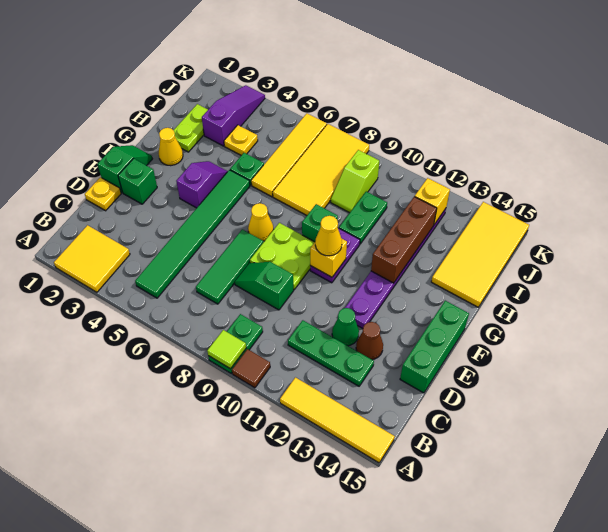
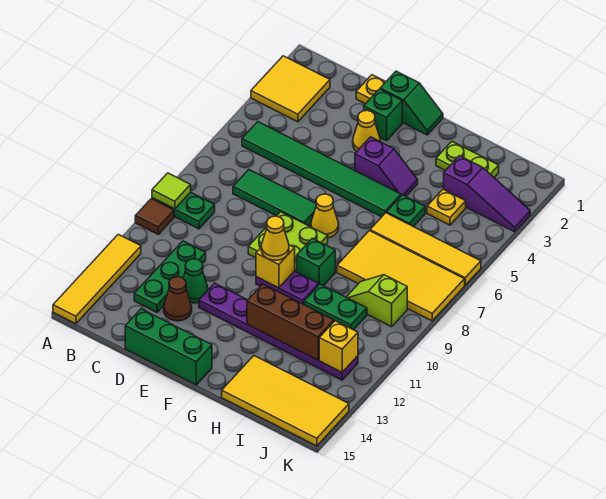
green 1x2 slope [235,262,294,310] -> none
yellow 1x1 cone [158,128,183,166] -> yellow 1x1 cone moved to [353,110,380,151]

